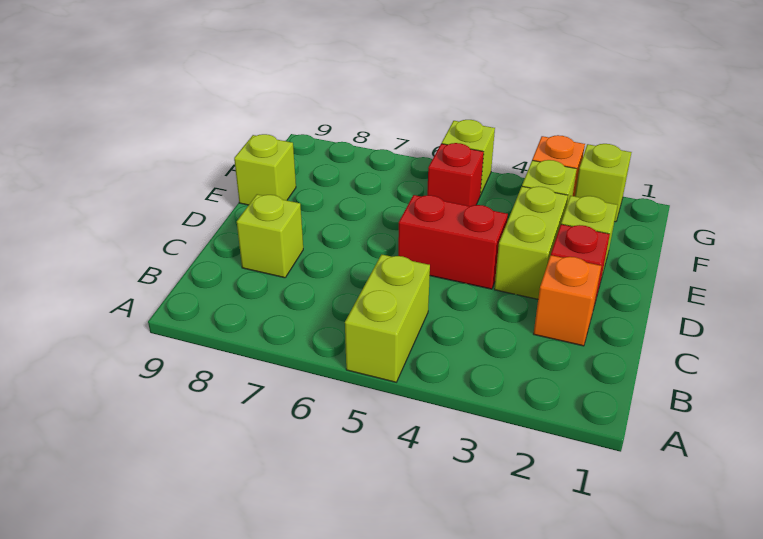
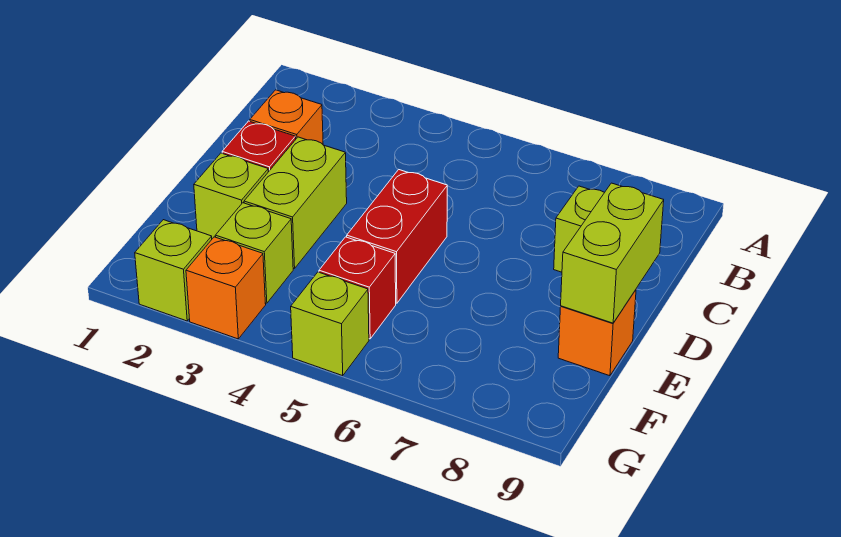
lime 1x2 brick [345,254,430,382] -> lime 1x2 brick moved to [561,183,664,323]
red 1x2 brick [398,195,508,289] -> red 1x2 brick turned to [347,170,447,303]
lime 1x1 brick [234,134,296,205] -> orange 1x1 brick [558,290,636,376]

